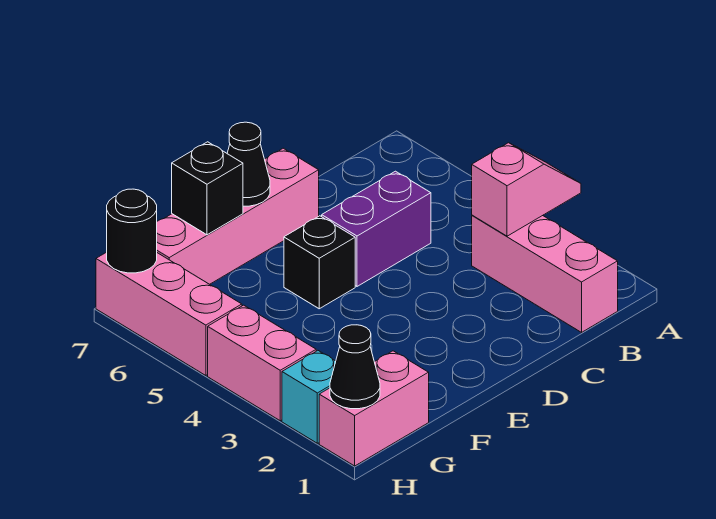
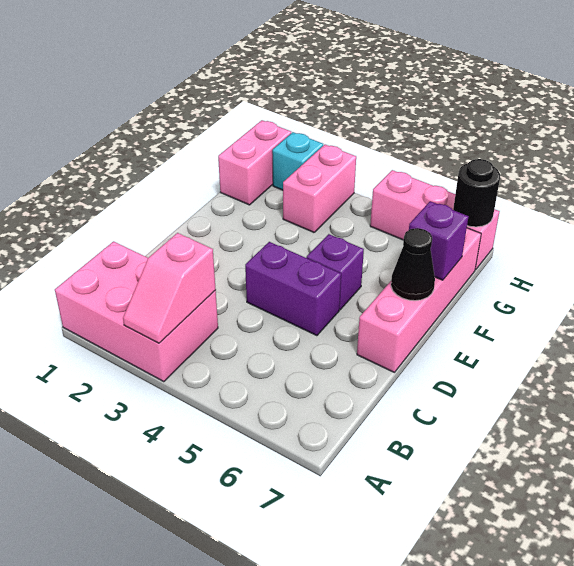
pink 1x3 brick [472,215,618,332] -> pink 2x3 brick [55,242,218,382]
purple 1x2 brick [322,171,431,286] -> purple 1x2 brick turned to [245,242,341,336]
black 1x1 brick [284,216,355,309] -> purple 1x1 brick [306,234,364,310]
black 1x1 brick [172,142,243,235] -> purple 1x1 brick [409,201,469,280]
black 1x1 cone [330,325,380,409] -> none
pink 1x2 brick [208,305,316,421] -> pink 1x2 brick turned to [283,145,356,232]

